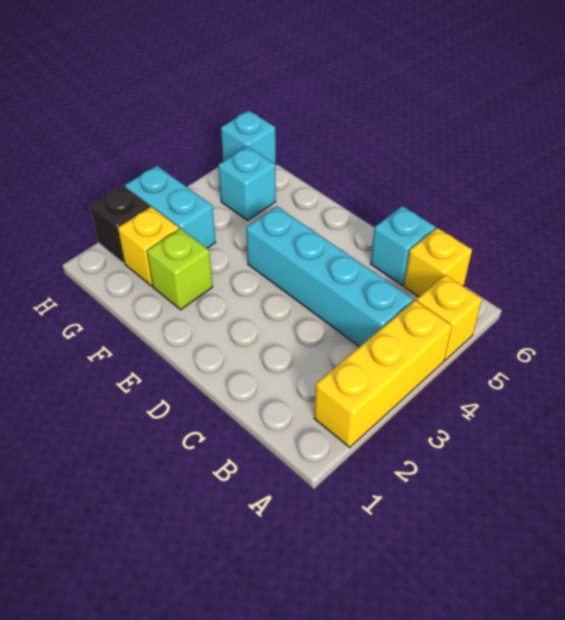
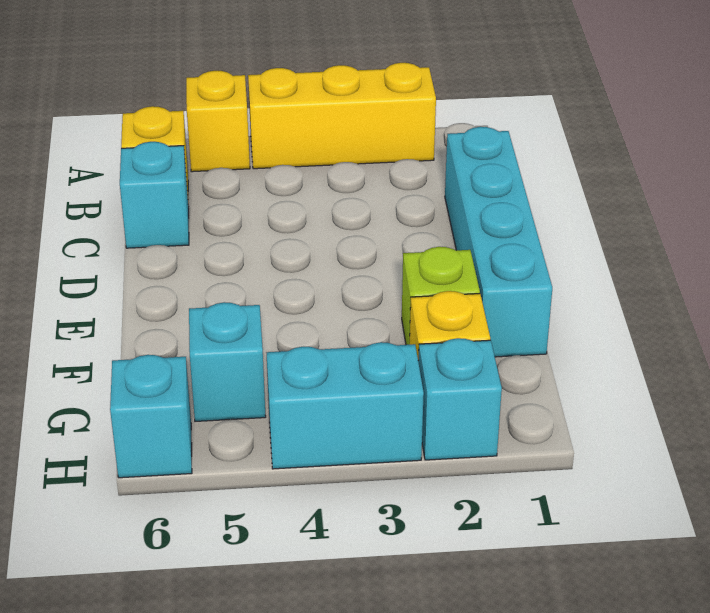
cyan 1x4 brick [246,206,413,347] -> cyan 1x4 brick moved to [445,127,552,357]
cyan 1x2 brick [125,166,216,248] -> cyan 1x2 brick turned to [267,342,424,469]
black 1x1 brick [90,186,150,263] -> cyan 1x1 brick [418,338,502,460]

